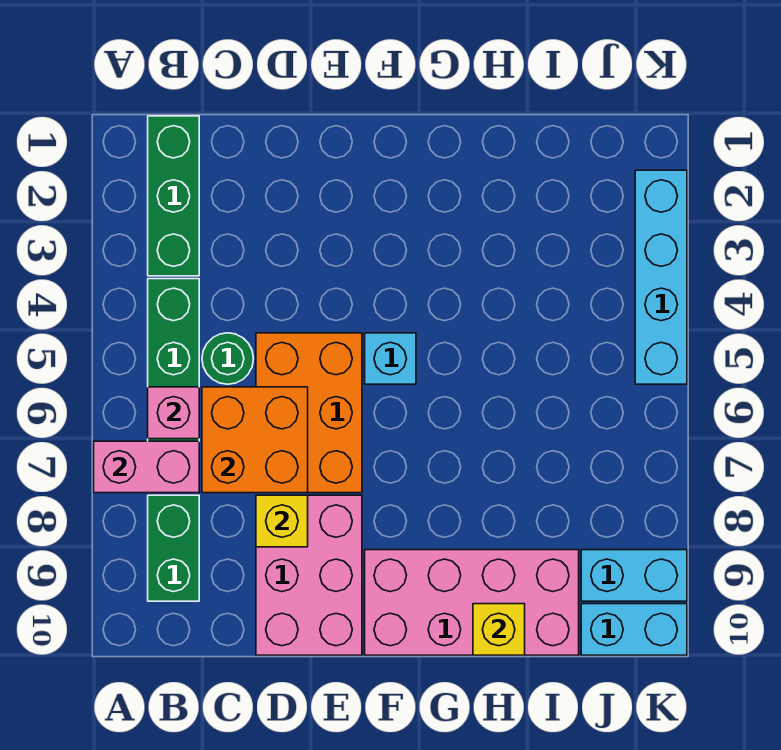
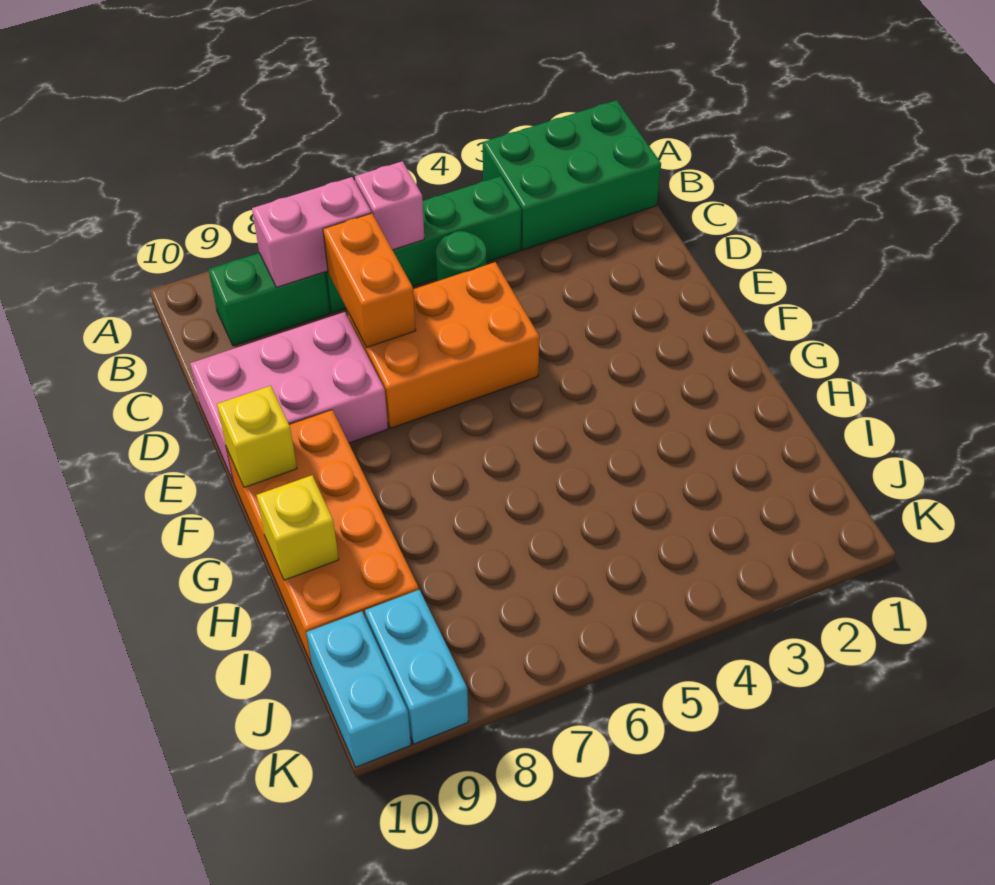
pink 1x2 brick [94,441,199,493] -> pink 1x2 brick turned to [252,177,371,287]
green 1x3 brick [148,116,199,276] -> green 2x3 brick [483,100,661,250]
orange 2x2 brick [202,387,308,493] -> orange 1x2 brick [323,213,416,348]
yellow 1x1 brick [256,495,308,547] -> yellow 1x1 brick moved to [217,386,297,487]
cyan 1x1 brick [365,333,416,384] -> none
pink 2x4 brick [365,550,579,655] -> orange 2x4 brick [226,410,419,665]
cyan 1x4 brick [635,170,687,384] -> none

